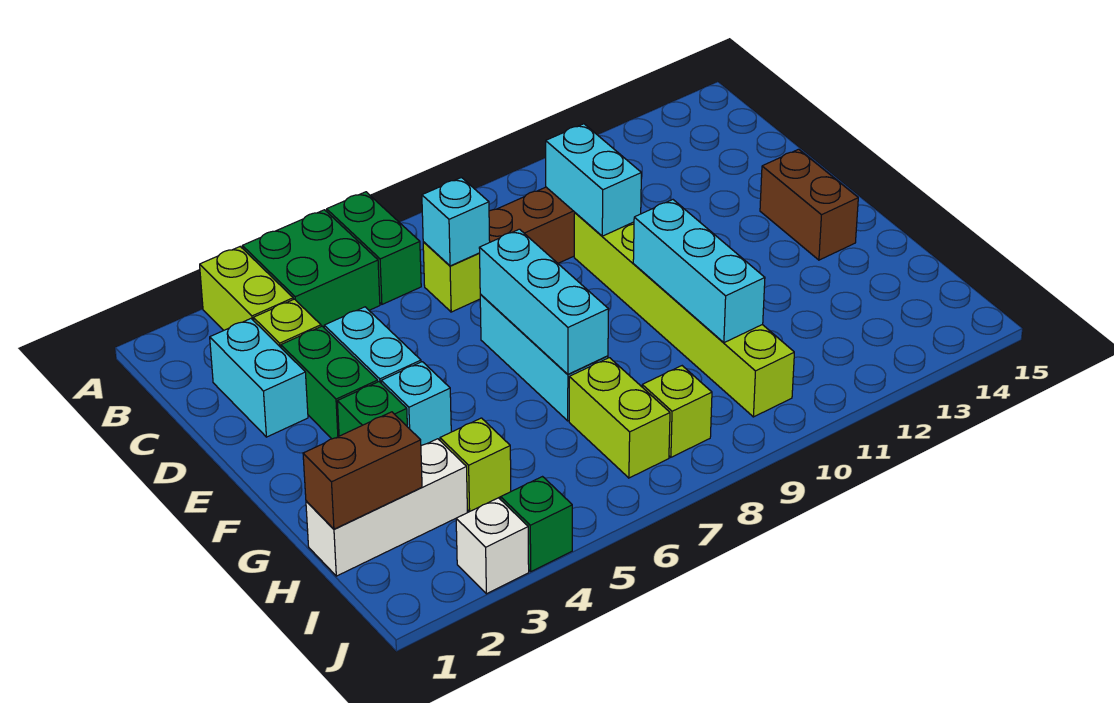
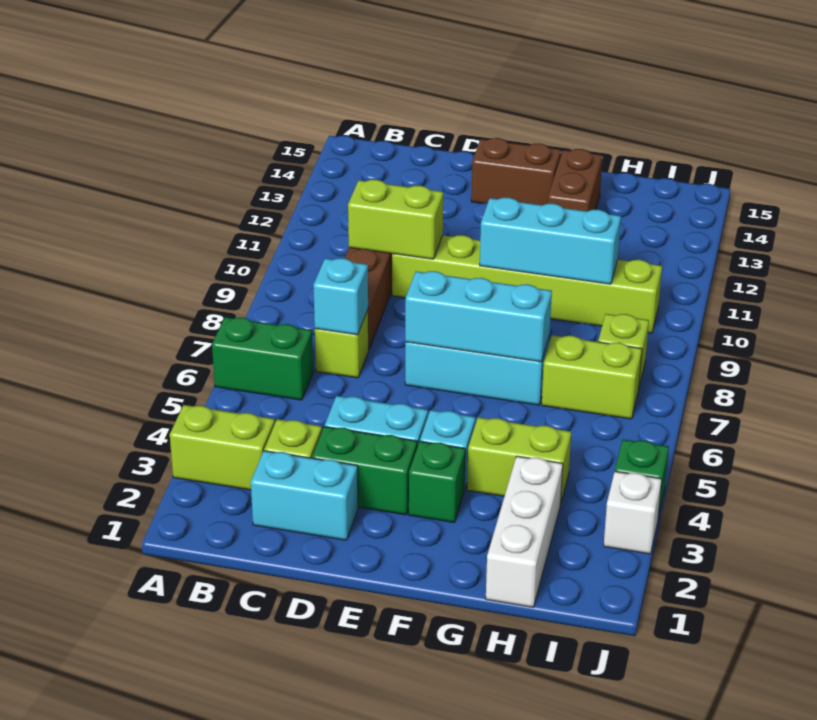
green 2x2 brick [242,210,380,327] -> none
cyan 1x2 brick [546,124,641,236] -> lime 1x2 brick [348,180,443,259]
brown 1x2 brick [303,412,422,529] -> brown 1x2 brick moved to [548,149,603,211]
lime 1x1 brick [440,418,511,512] -> lime 1x2 brick [467,417,571,505]

